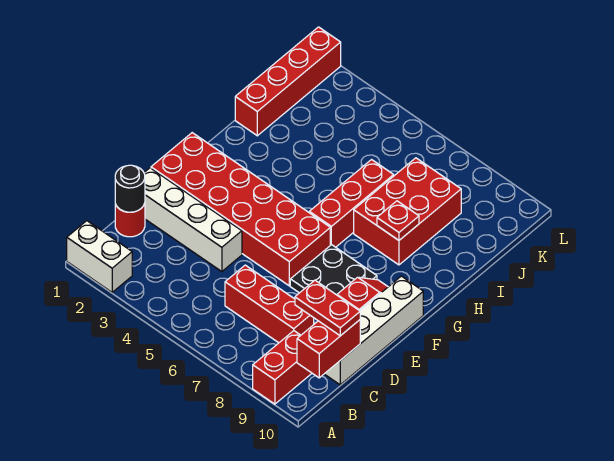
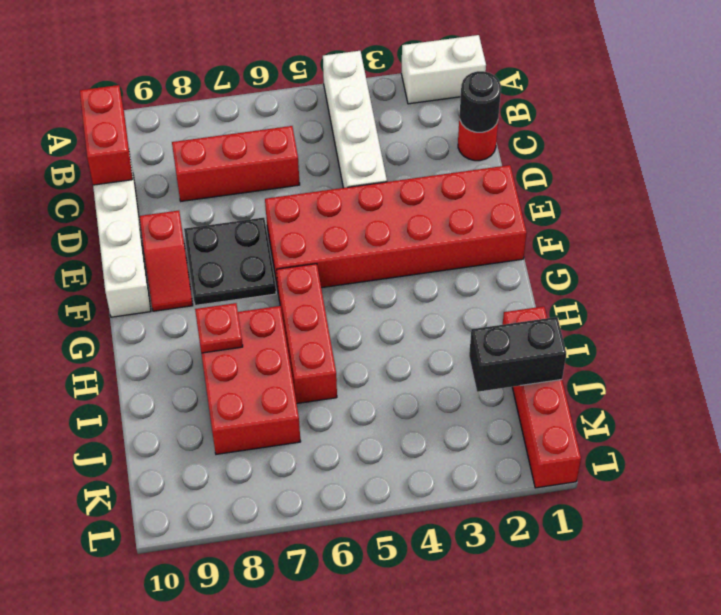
red 1x2 brick [253,331,312,404] -> none
red 1x2 plate [295,280,360,336] -> none
white 1x4 brick [144,168,242,272] -> white 1x4 brick turned to [323,51,387,188]
none -> black 1x2 brick [469,317,566,392]

